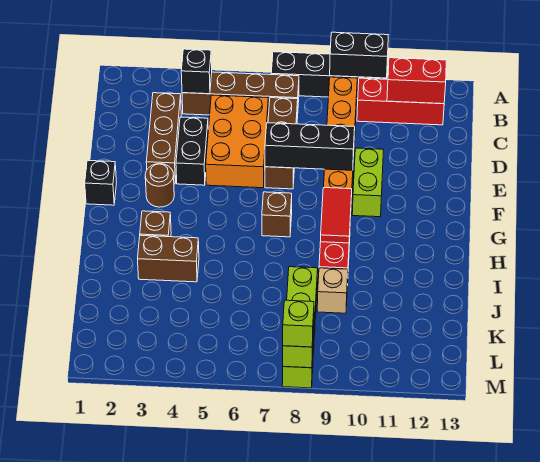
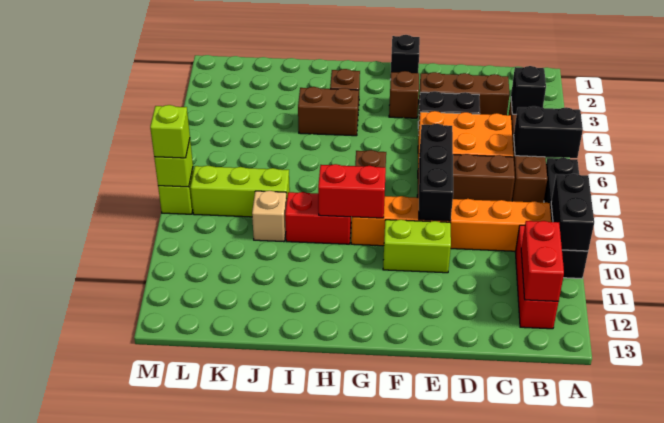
none -> black 1x2 brick [514,106,583,158]
brown 1x1 round brick [145,164,174,207] -> brown 1x1 brick [389,71,419,118]
red 1x2 tile [321,188,352,243] -> red 1x2 brick [318,164,386,218]
brown 1x2 brick [138,235,199,282] -> brown 1x2 brick turned to [298,87,359,136]

